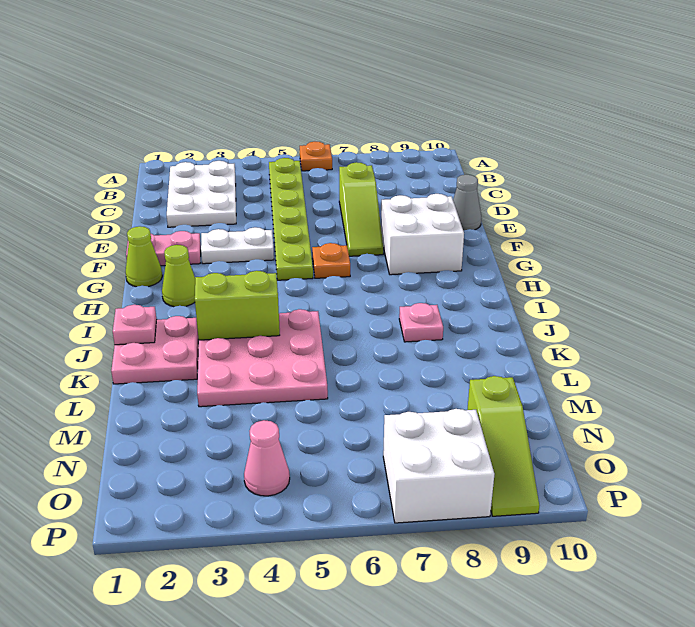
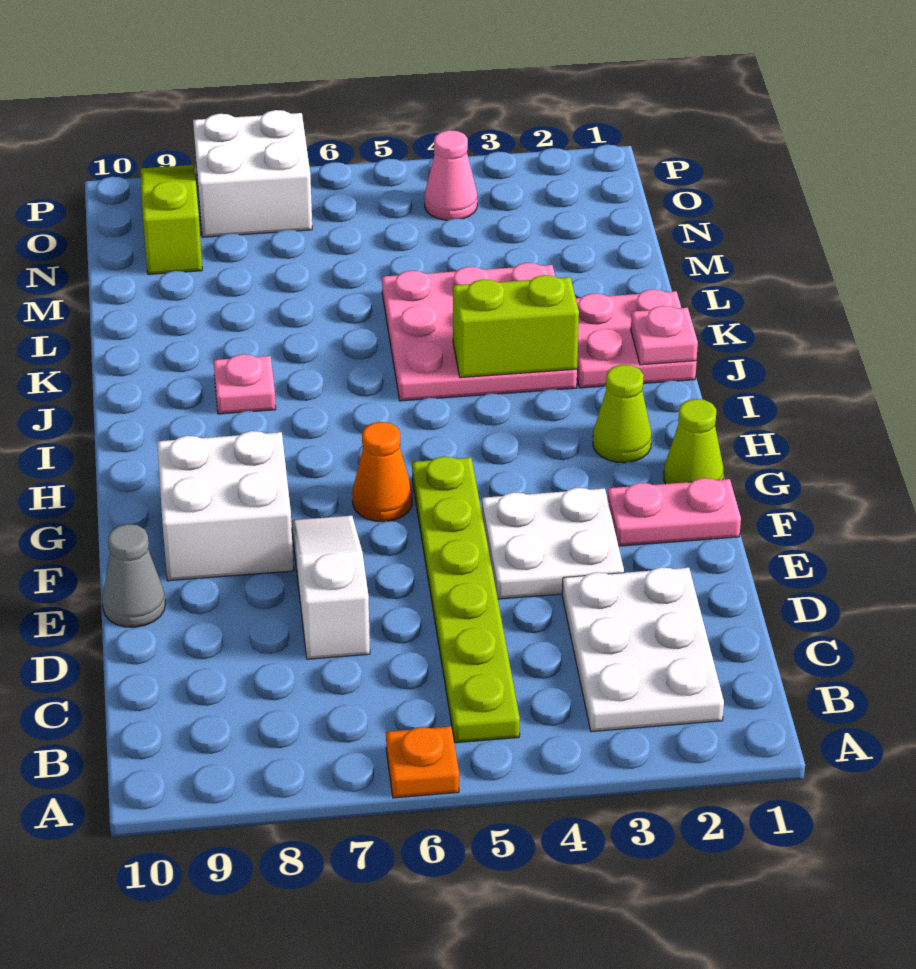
lime 1x3 slope [339,162,383,256] -> white 1x3 slope [292,516,370,659]
white 1x2 plate [201,227,274,264] -> white 2x2 plate [482,488,624,599]
orange 1x1 plate [312,243,350,278] -> orange 1x1 cone [352,422,412,522]

